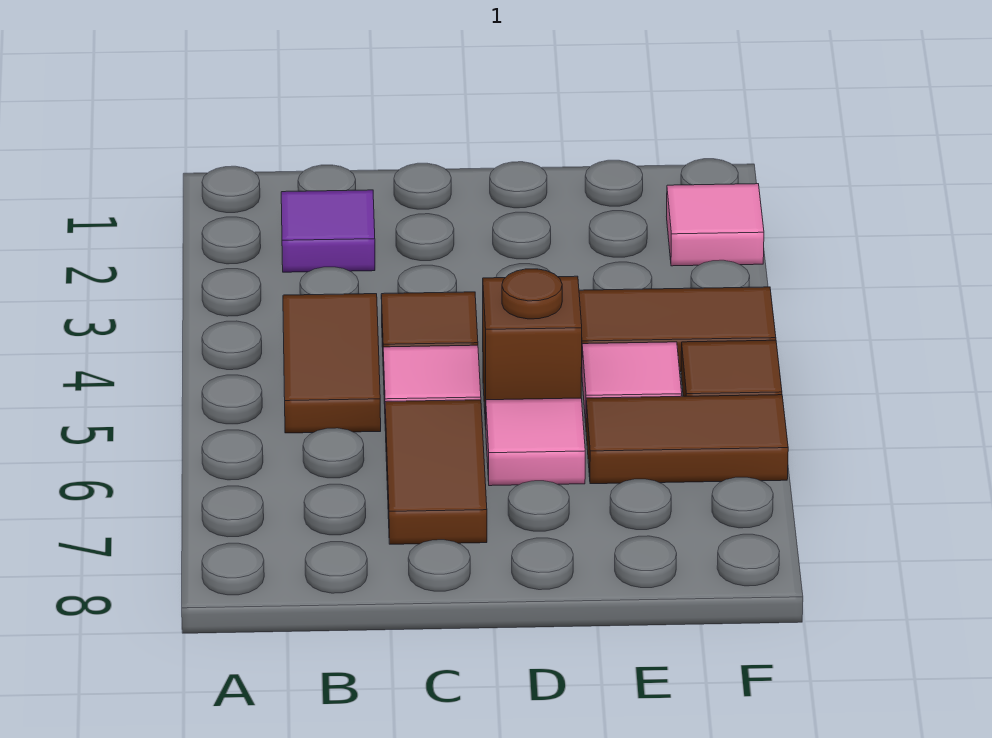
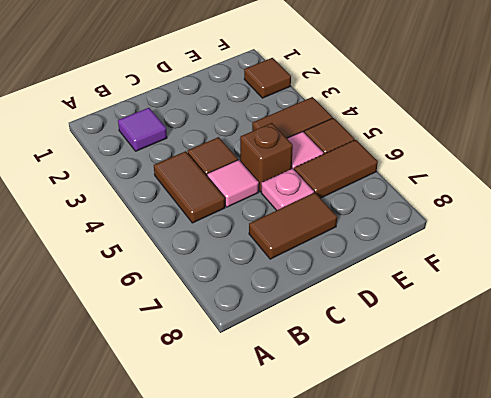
brown 1x2 tile [385,400,487,544] -> brown 1x2 tile turned to [249,193,337,259]
pink 1x1 tile [486,398,585,486] -> pink 1x1 plate [261,168,314,211]
pink 1x1 tile [666,184,764,266] -> brown 1x1 tile [244,58,291,98]

